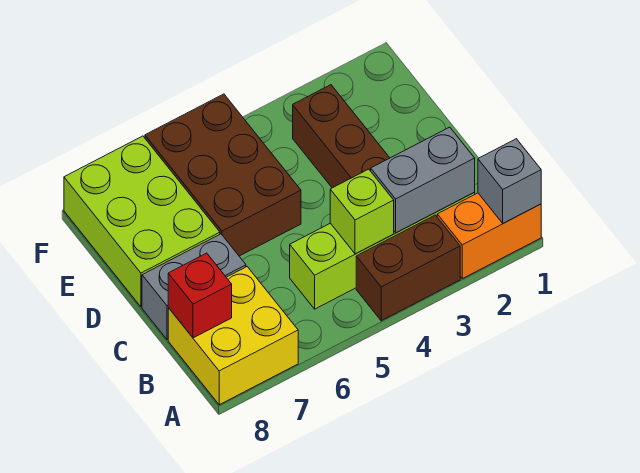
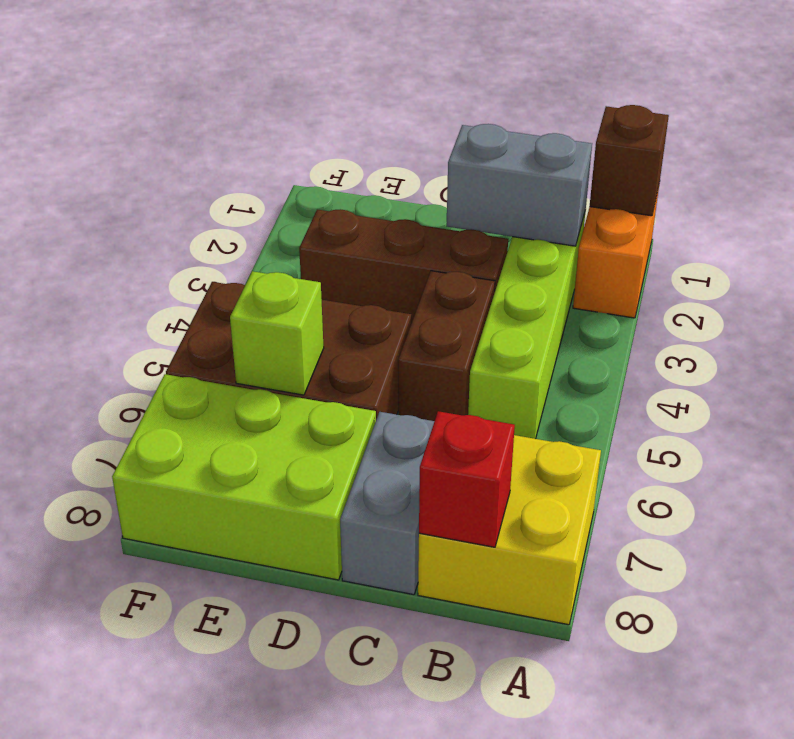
grey 1x1 brick [478,139,541,223] -> brown 1x1 brick [590,105,669,216]
brown 1x2 brick [356,215,460,321] -> brown 1x2 brick moved to [398,271,495,421]
grey 1x2 brick [371,127,475,233] -> grey 1x2 brick turned to [447,124,592,246]
lime 1x1 brick [330,169,394,254] -> lime 1x1 brick moved to [230,271,324,395]

